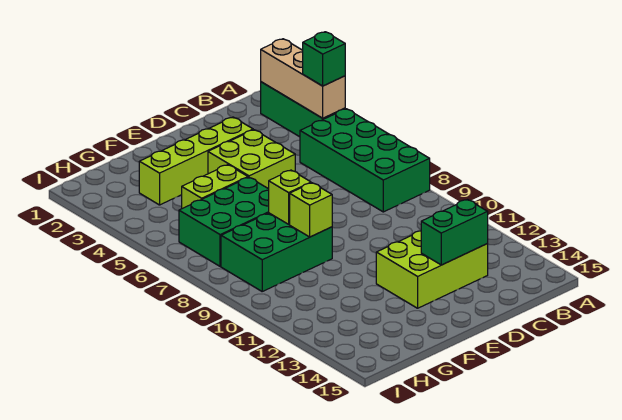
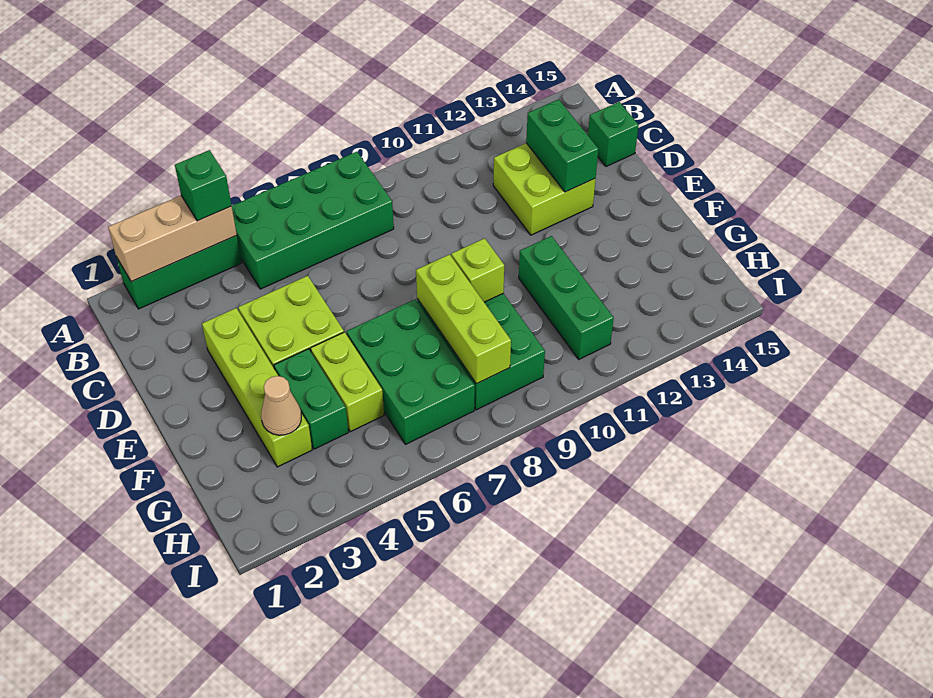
lime 2x3 brick [376,231,488,308] -> lime 2x2 brick [493,143,596,235]
none -> green 1x1 brick [588,102,639,166]
none -> green 1x2 brick [274,349,348,449]
lime 1x1 brick [269,170,311,224] -> lime 1x3 brick [416,254,511,384]
none -> green 1x3 brick [519,236,614,359]
none -> tan 1x1 cone [261,376,301,435]

